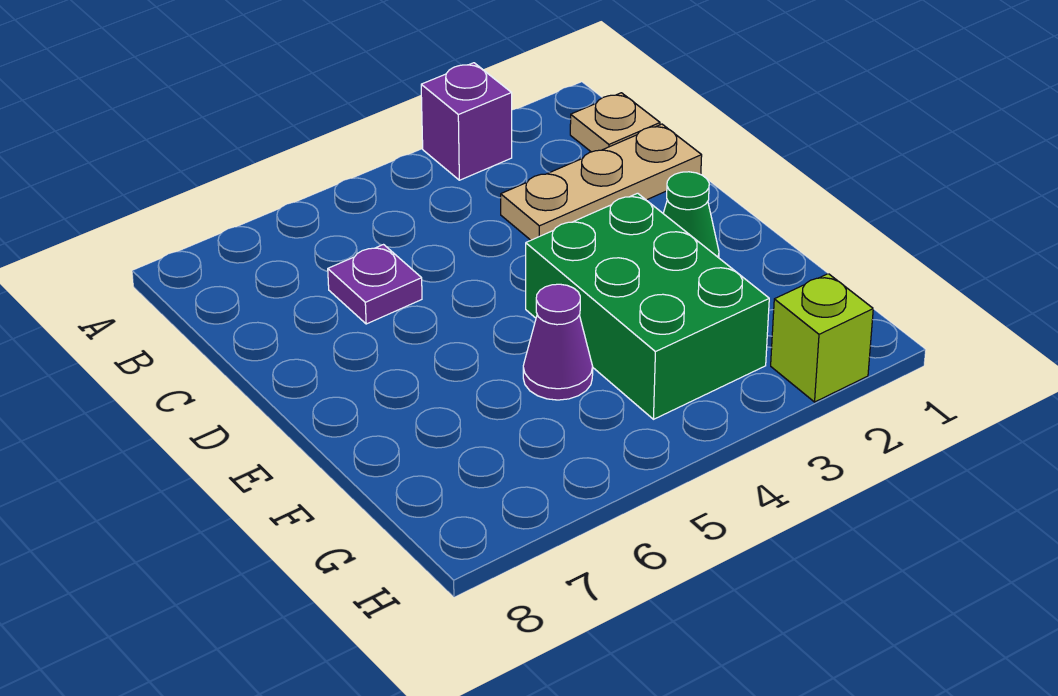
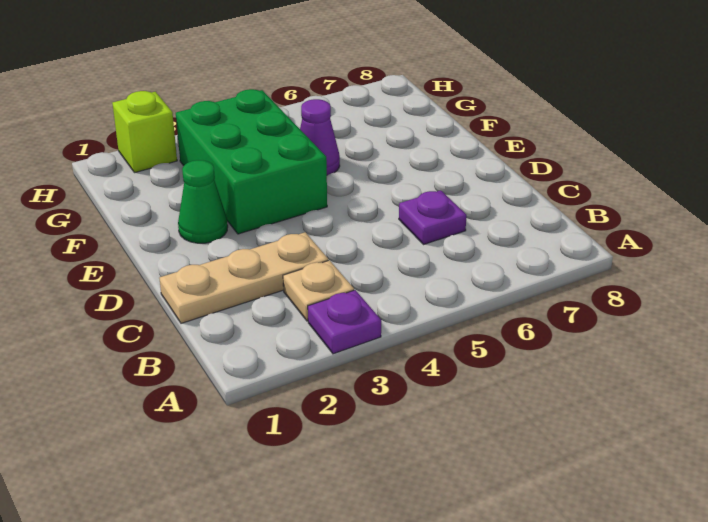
purple 1x1 brick [421,63,512,180] -> purple 1x1 plate [308,290,381,354]
tan 1x1 plate [570,93,660,152] -> tan 1x1 plate moved to [283,260,354,321]

